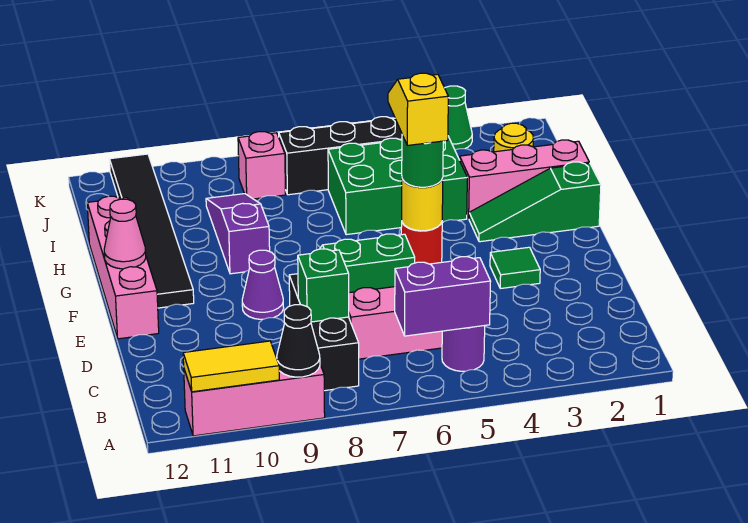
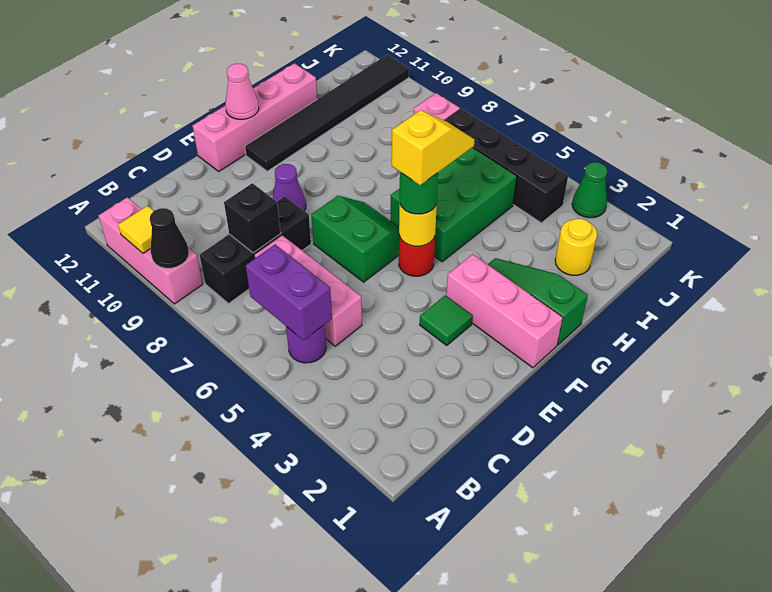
yellow 1x2 tile [183,341,279,392] -> yellow 1x1 tile [118,206,154,253]
green 1x1 brick [298,249,349,322] -> black 1x1 brick [224,183,281,253]
purple 1x3 slope [206,194,270,274] -> none
pink 1x3 brick [460,140,589,218] -> pink 1x3 brick moved to [446,254,563,368]
green 2x3 brick [328,136,467,235] -> green 2x3 brick turned to [391,147,517,262]

